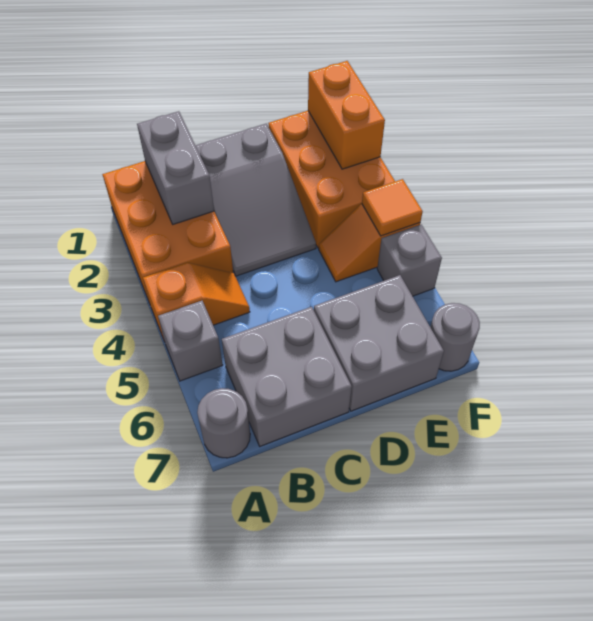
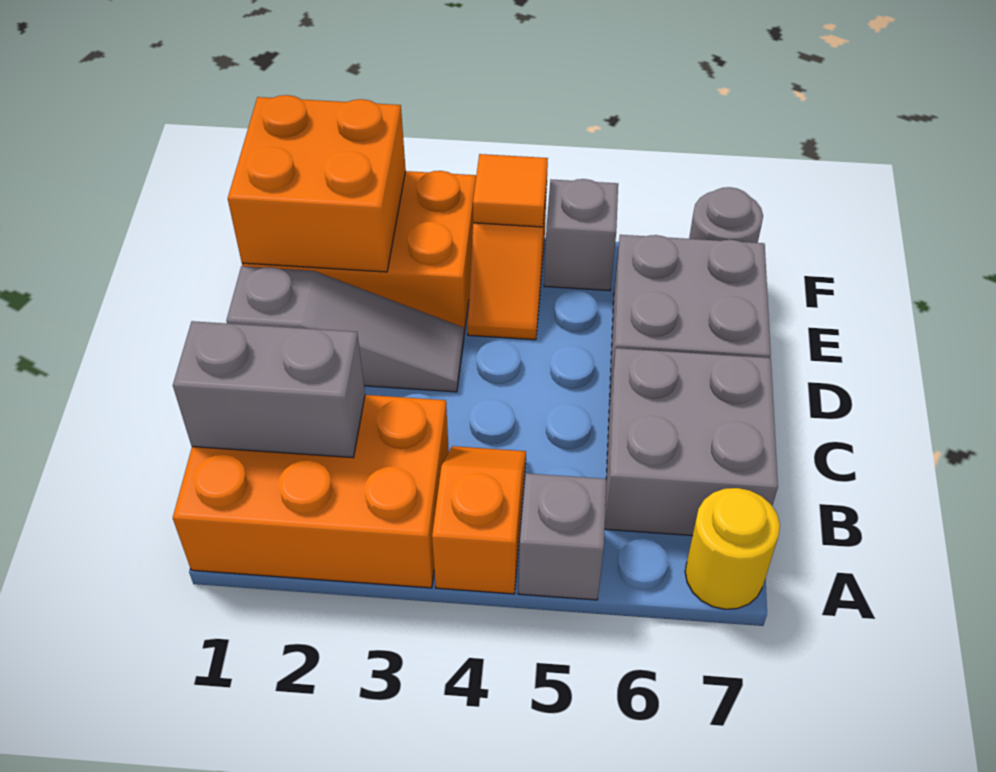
grey 1x1 round brick [197,388,250,458] -> yellow 1x1 round brick [685,488,780,609]
grey 2x3 slope [195,124,316,276] -> grey 1x3 slope [226,266,464,392]
orange 1x2 brick [308,61,385,169] -> orange 2x2 brick [228,95,406,272]

